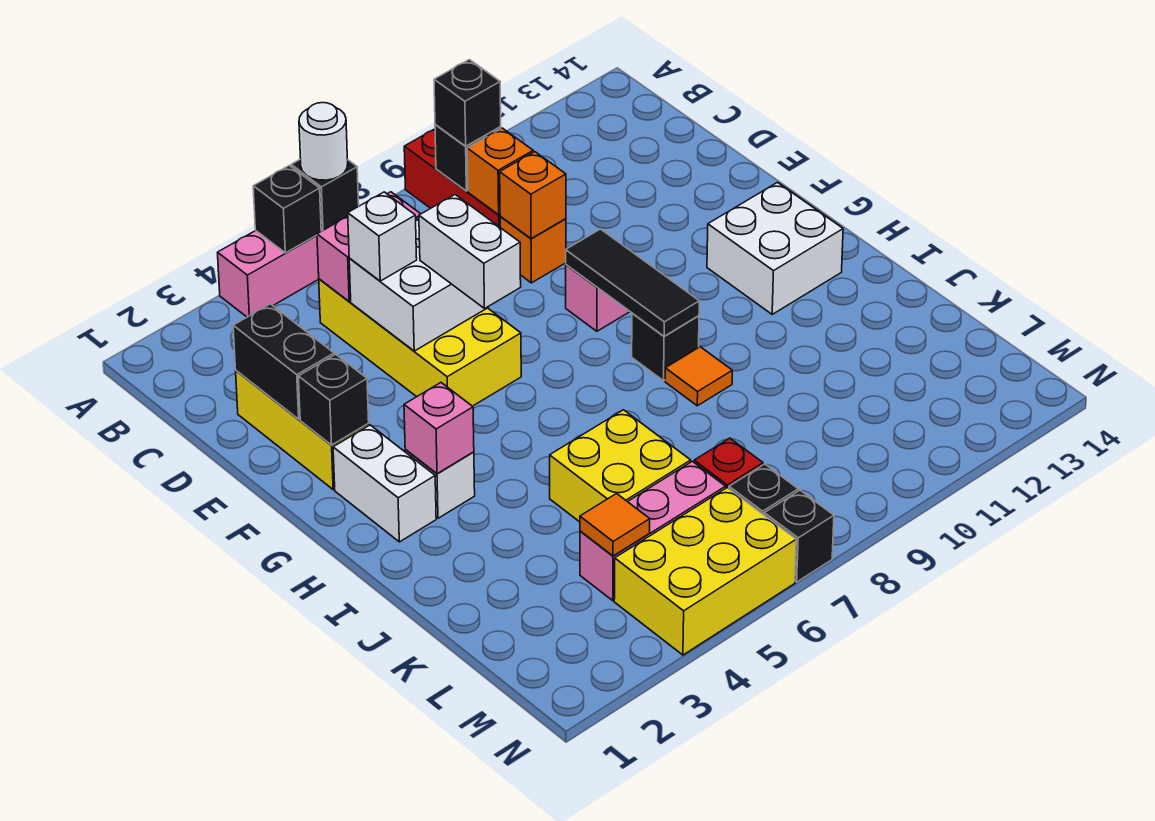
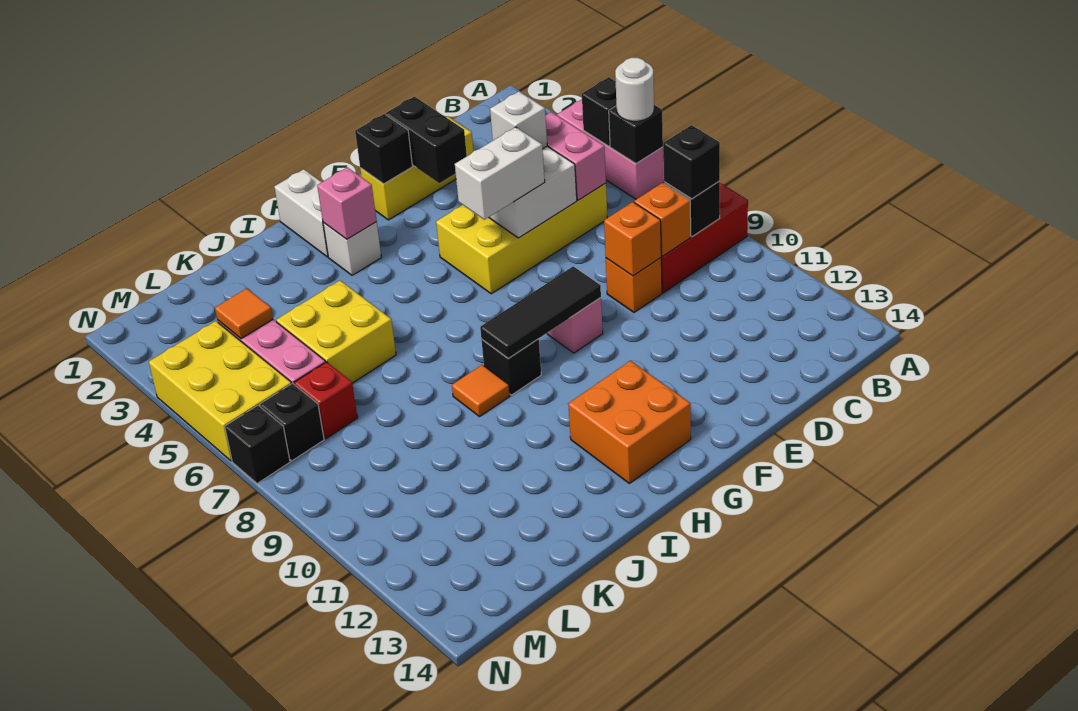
black 1x2 brick [233,304,334,419] -> black 1x2 brick turned to [386,97,467,183]
white 1x2 brick [333,425,436,542] -> white 1x2 brick turned to [274,169,328,257]
white 2x2 brick [707,183,843,314] -> orange 2x2 brick [568,361,691,483]

